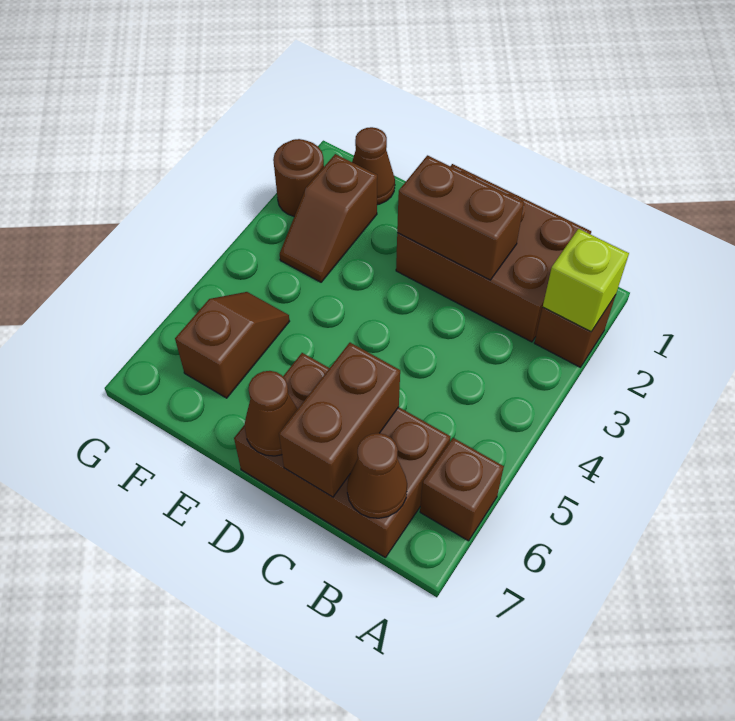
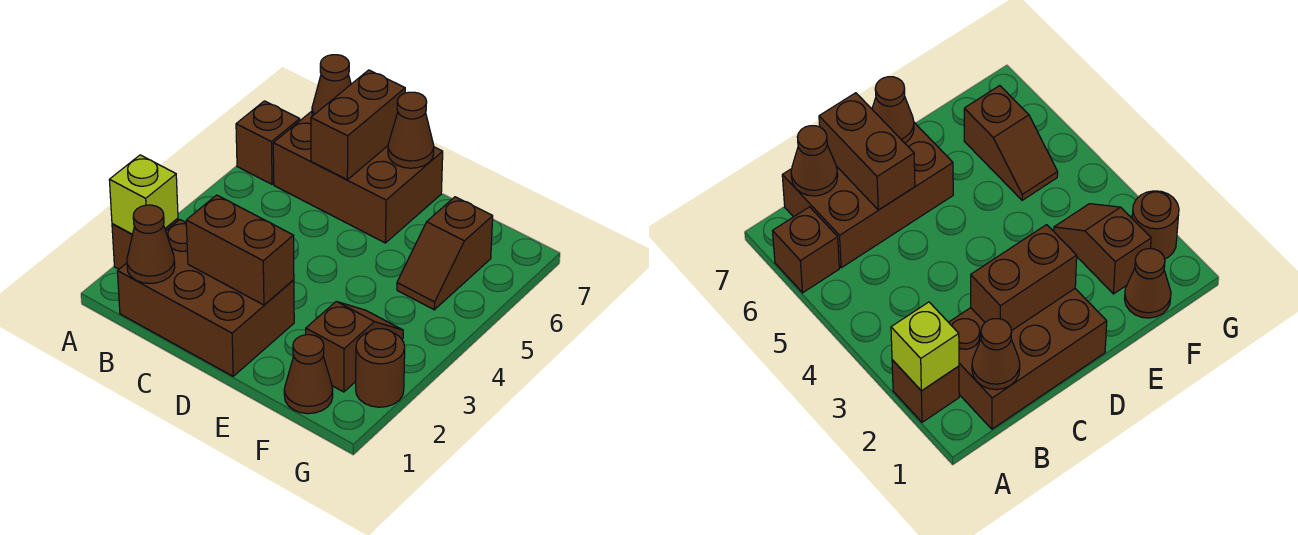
none -> brown 1x1 cone [127,205,175,284]

